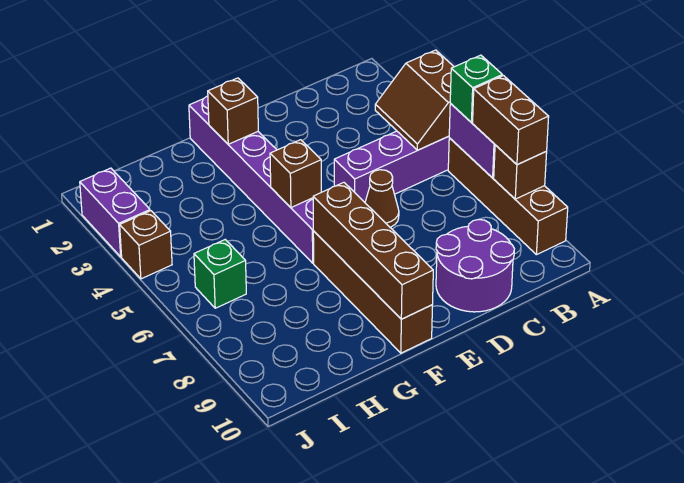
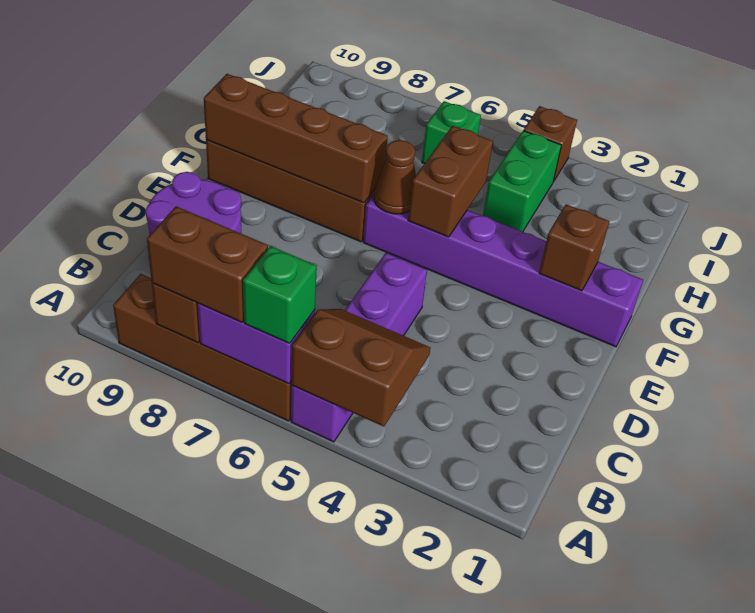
brown 1x1 cone [365,170,399,227] -> brown 1x1 cone moved to [374,140,416,214]
brown 1x1 brick [270,140,321,207] -> brown 1x2 brick [408,126,493,237]
none -> green 1x2 brick [483,131,561,232]
purple 1x2 brick [80,168,150,257] -> none

